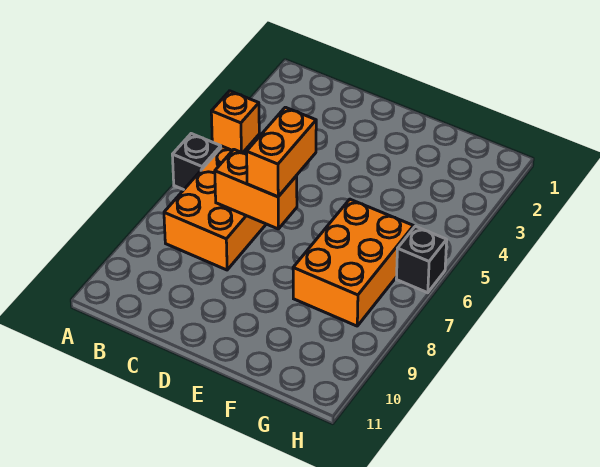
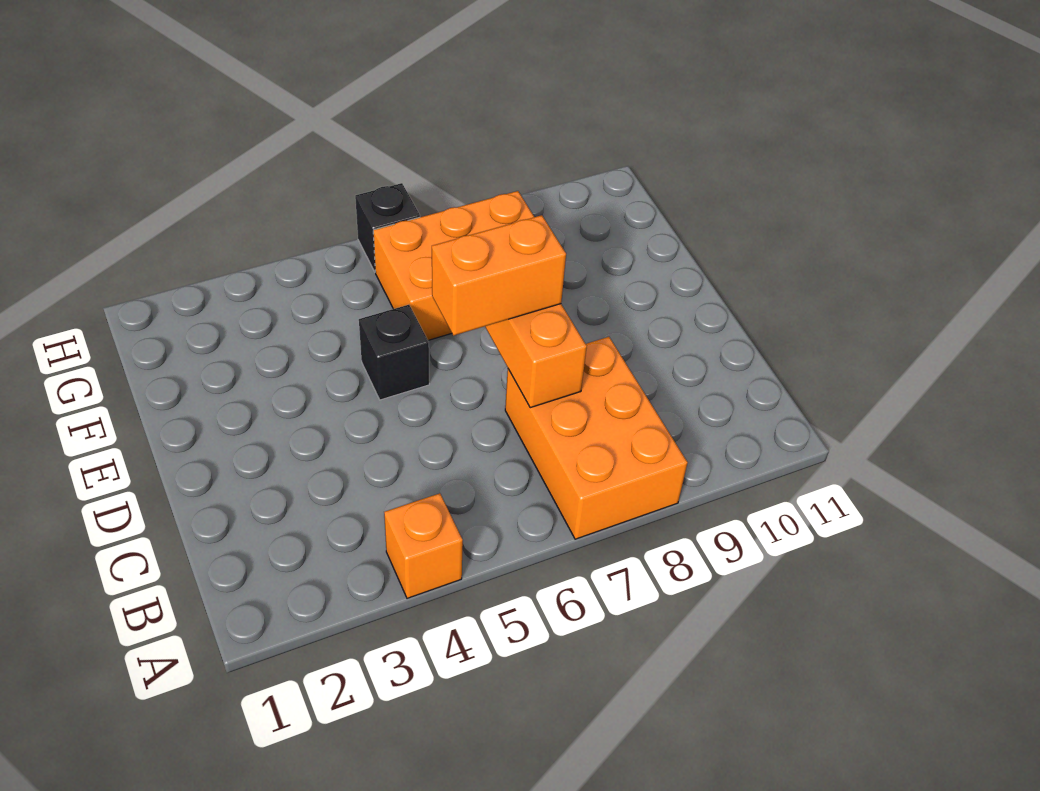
black 1x1 brick [172,134,221,190] -> black 1x1 brick moved to [359,305,429,400]
orange 2x3 brick [164,146,266,270] -> orange 2x3 brick turned to [505,337,688,539]

